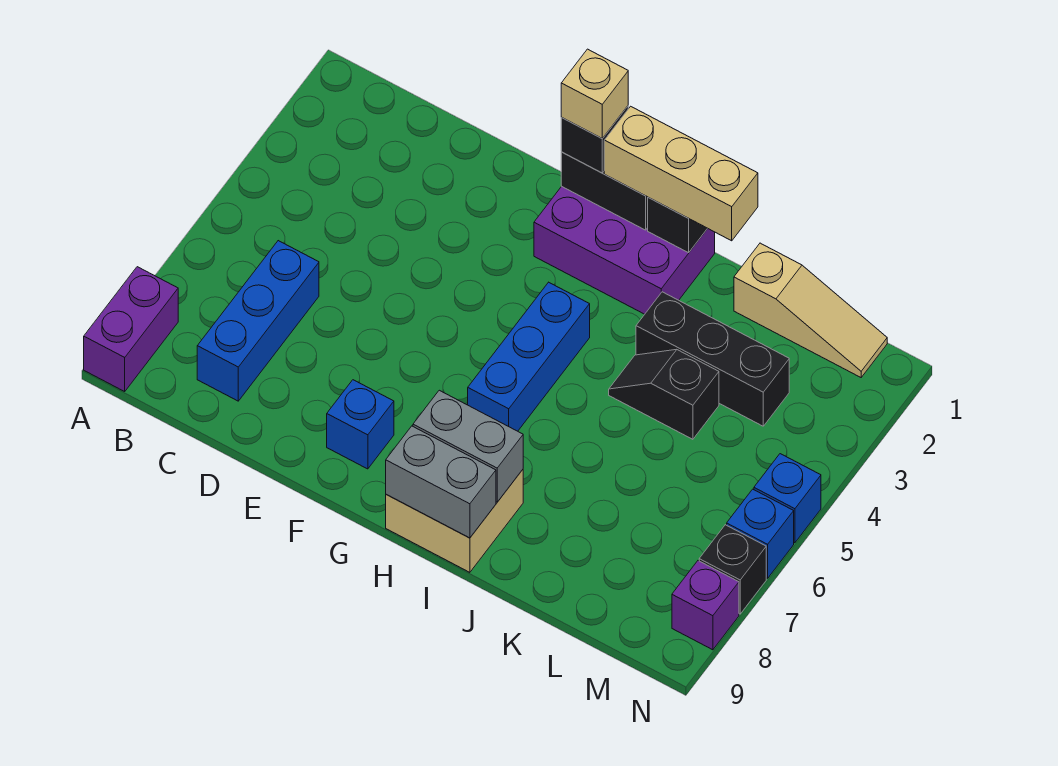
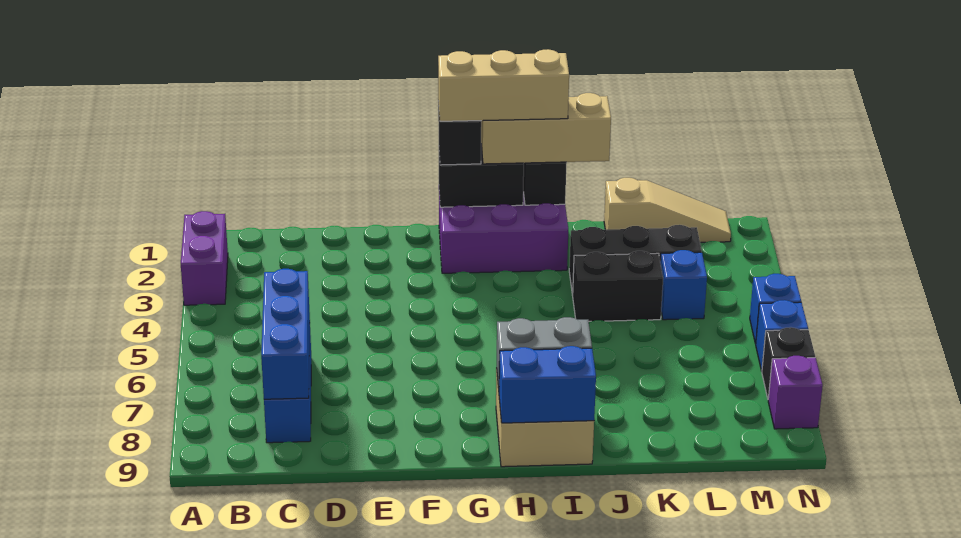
purple 1x2 brick [84,267,178,391] -> purple 1x2 brick moved to [181,211,228,305]
blue 1x1 brick [327,380,394,469] -> blue 1x1 brick moved to [660,250,707,320]
tan 1x1 brick [561,49,628,138] -> tan 1x3 brick [438,49,569,121]
blue 1x3 brick [468,282,590,431] -> blue 1x3 brick moved to [261,269,310,399]
grey 1x2 brick [386,426,496,538] -> blue 1x2 brick [499,346,596,423]
black 1x2 slope [609,350,719,439] -> black 1x2 brick [573,251,663,321]

